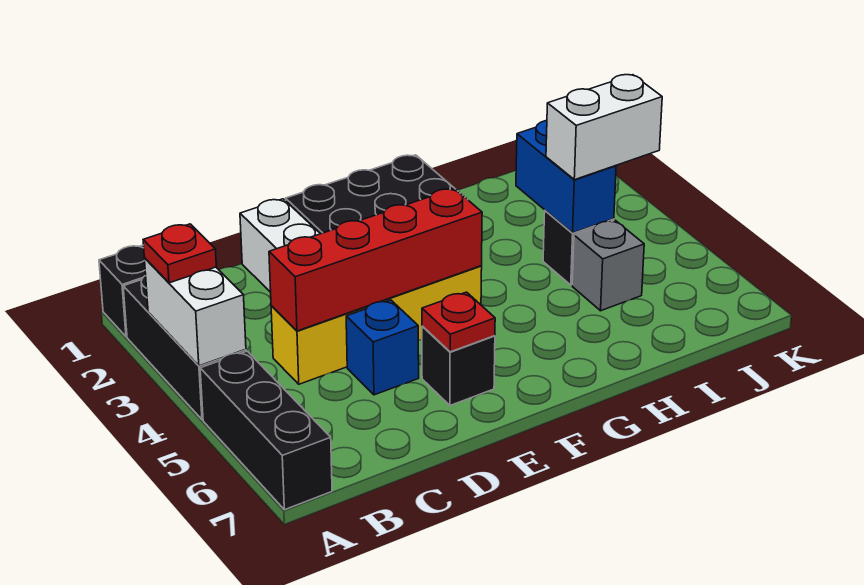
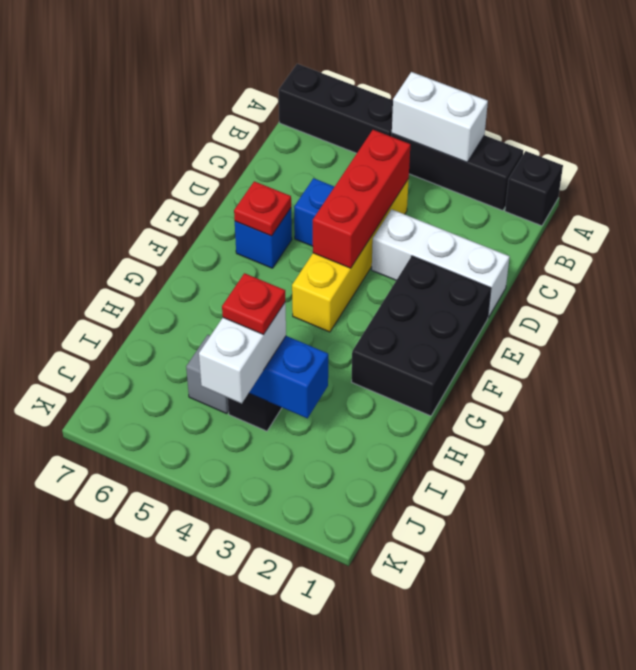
red 1x1 plate [143,224,216,283] -> red 1x1 plate moved to [222,273,285,335]
red 1x4 brick [269,188,482,331] -> red 1x3 brick [313,130,410,268]
black 1x1 brick [422,326,495,405] -> blue 1x1 brick [235,208,292,268]

